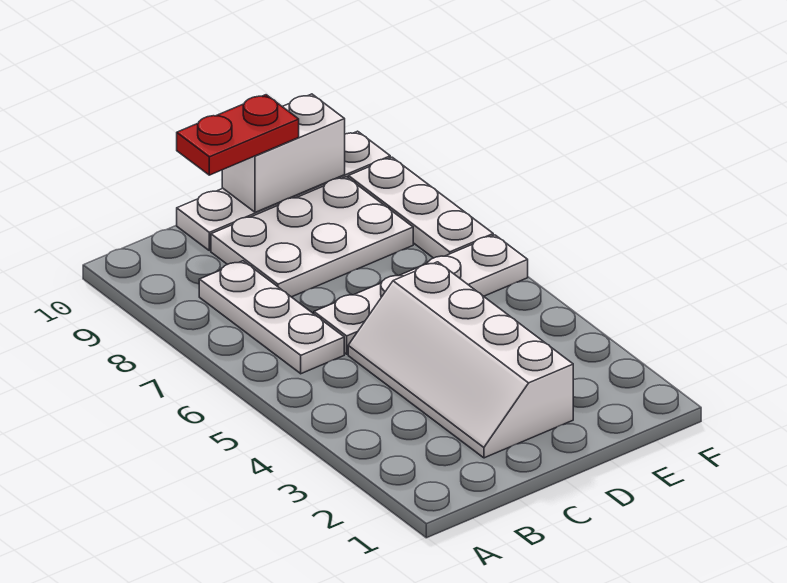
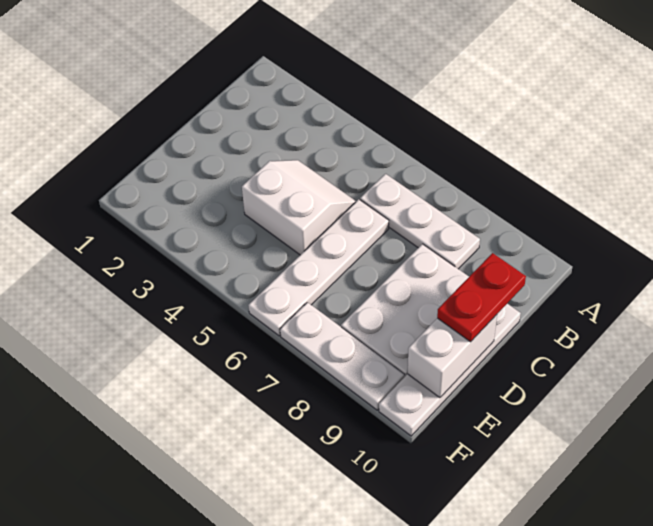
white 2x4 slope [348,262,573,458] -> white 2x2 slope [242,160,356,255]

